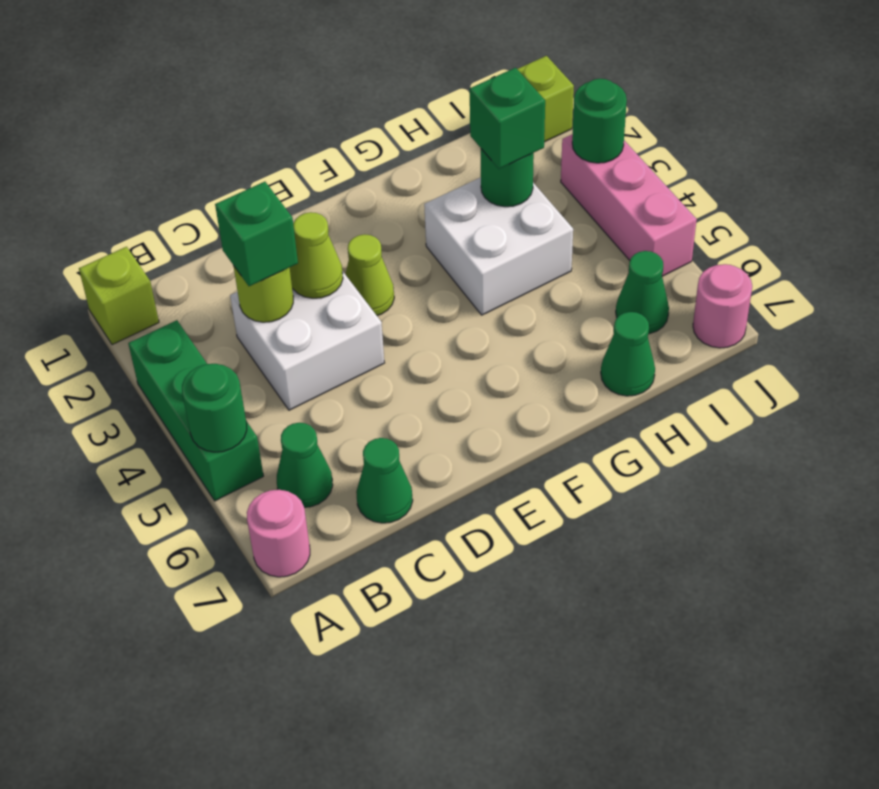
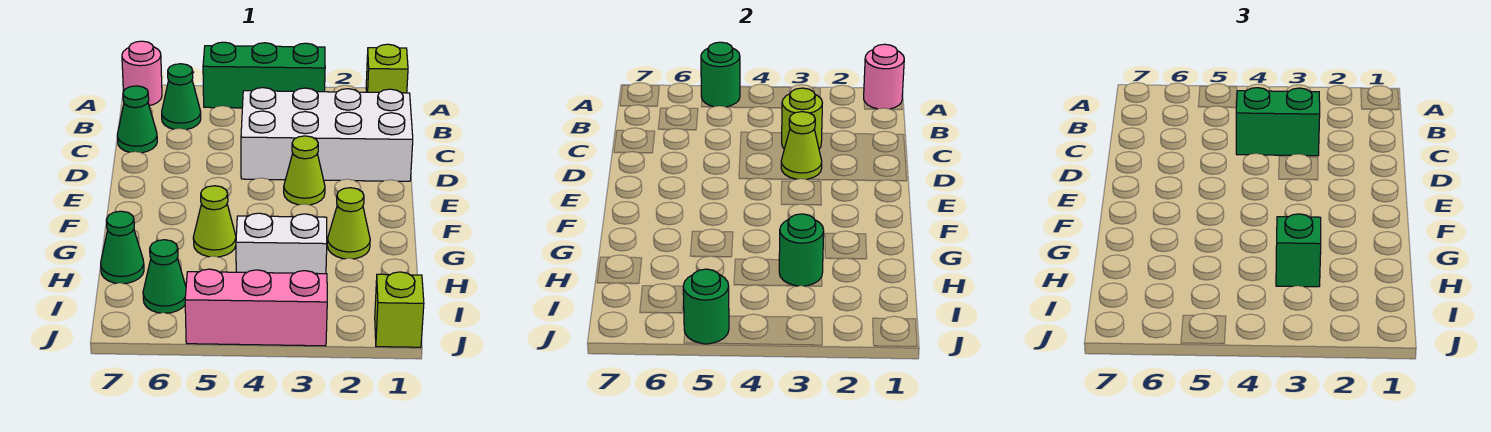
white 2x2 brick [230,271,384,410] -> white 2x4 brick [241,88,413,181]
green 1x1 brick [215,182,298,286] -> green 1x2 brick [1236,88,1320,156]
none -> lime 1x1 cone [327,188,370,259]
white 2x2 brick [424,177,573,315] -> white 1x2 brick [236,213,327,274]
none -> lime 1x1 cone [193,186,236,257]
green 1x1 round brick [572,79,627,163] -> green 1x1 round brick moved to [683,269,729,344]
pink 1x1 round brick [693,264,752,348] -> pink 1x1 round brick moved to [864,44,904,109]

